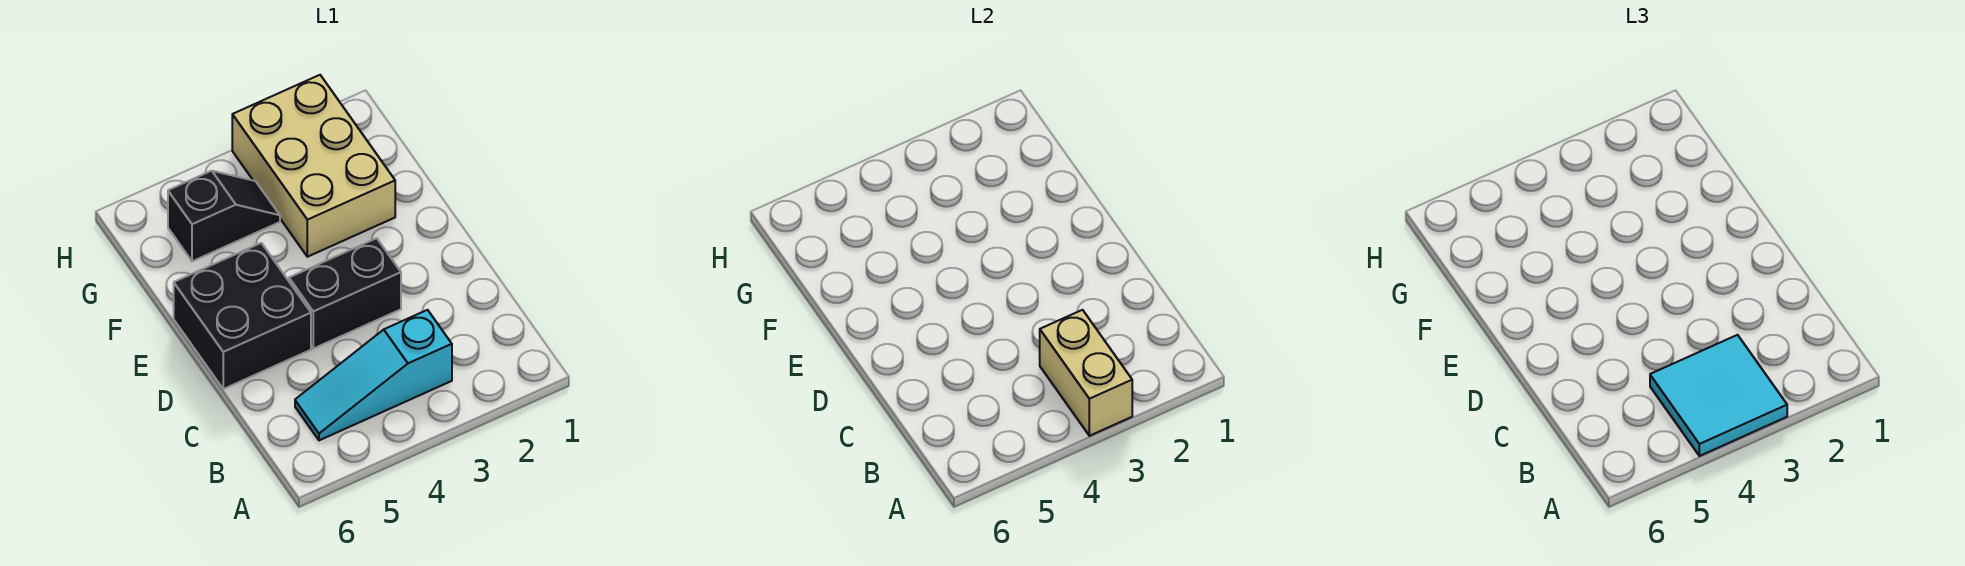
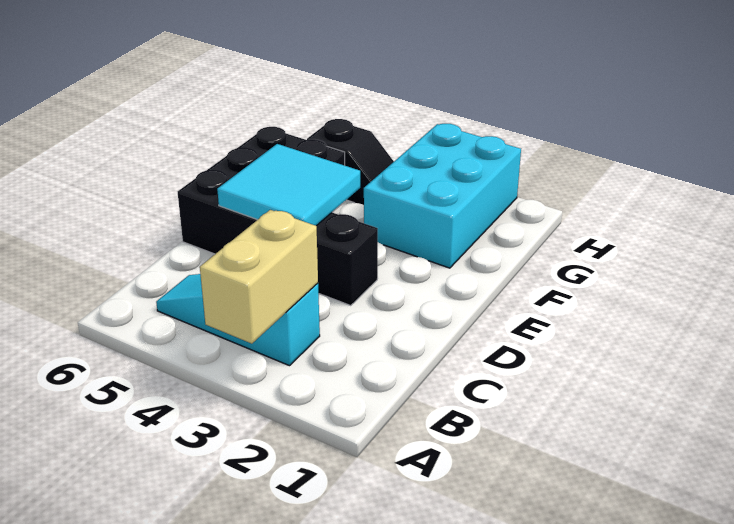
cyan 2x2 tile [1650,335,1787,456] -> cyan 2x2 tile moved to [217,144,360,226]
black 2x2 brick [174,243,311,389] -> black 2x3 brick [178,127,345,254]
tan 2x3 brick [232,75,395,257] -> cyan 2x3 brick [364,124,521,268]

